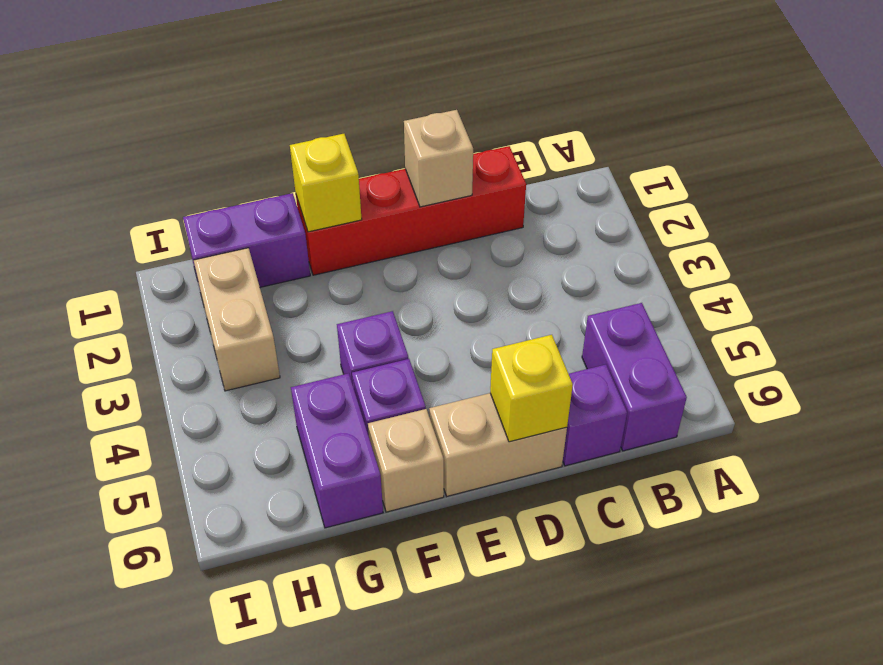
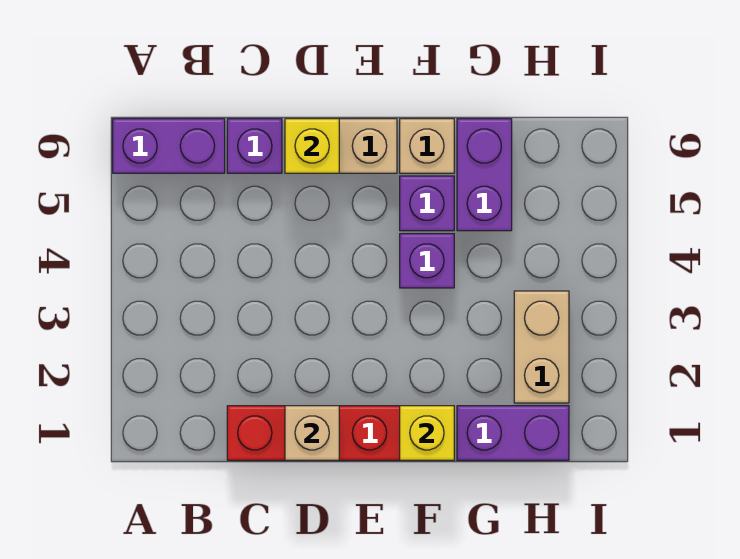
purple 1x2 brick [582,303,687,451] -> purple 1x2 brick turned to [113,119,225,173]

